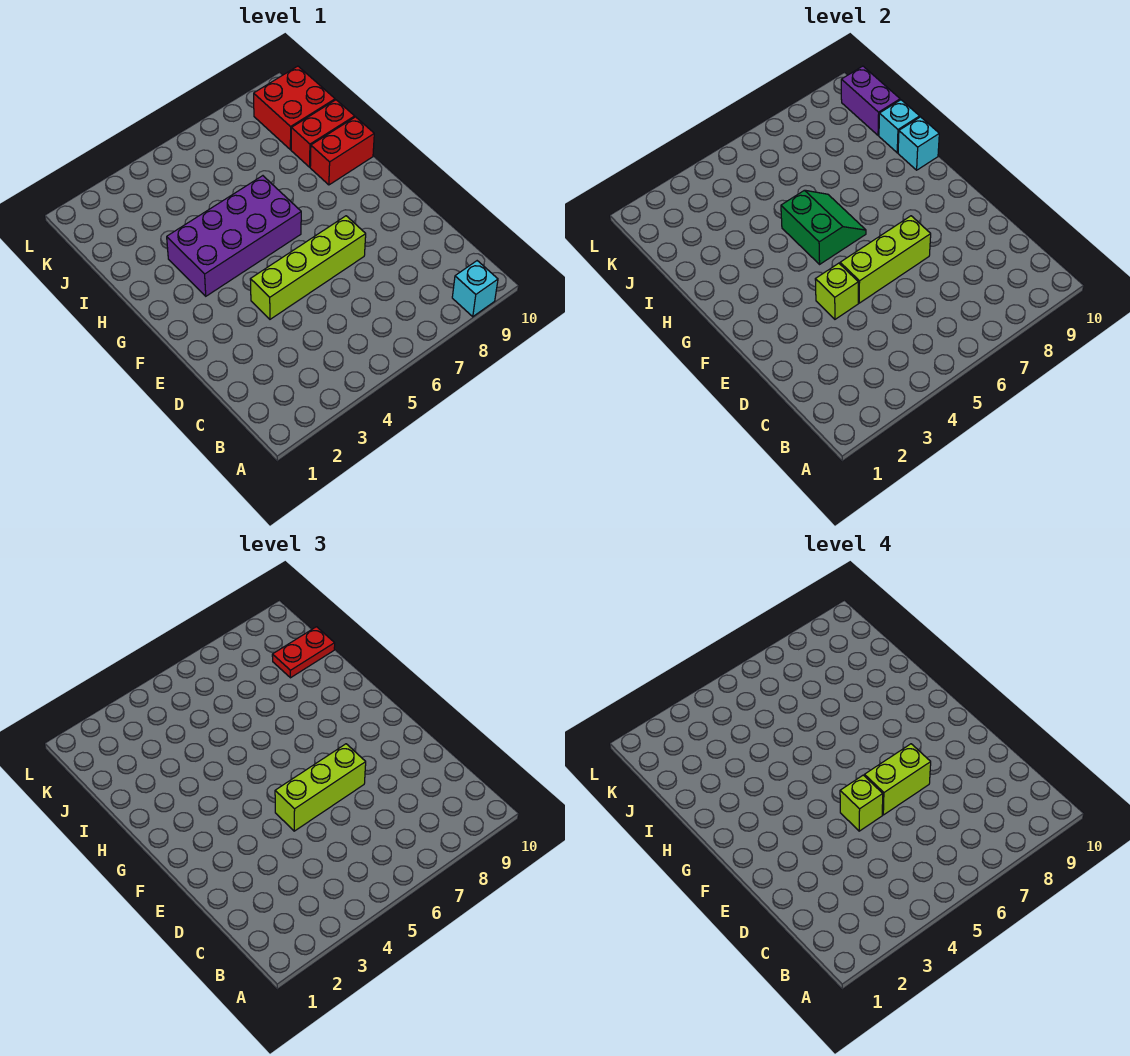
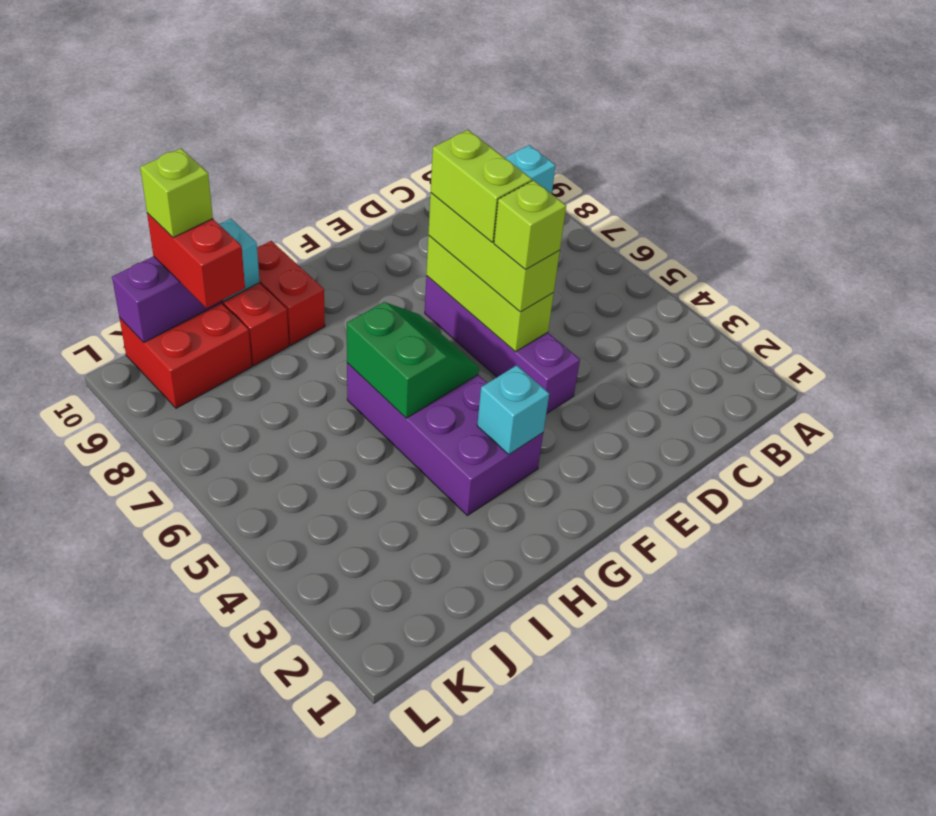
lime 1x4 brick [250,216,366,319] -> purple 1x4 brick [425,276,580,414]
lime 1x1 brick [815,263,858,319] -> lime 1x1 brick moved to [140,148,213,238]
green 2x2 slope [781,190,866,264] -> green 2x2 slope turned to [347,302,479,418]
cyan 1x1 brick [898,117,939,170] -> cyan 1x1 brick moved to [477,365,549,454]
red 1x2 plate [272,627,335,678] -> red 1x2 brick [147,213,245,308]

